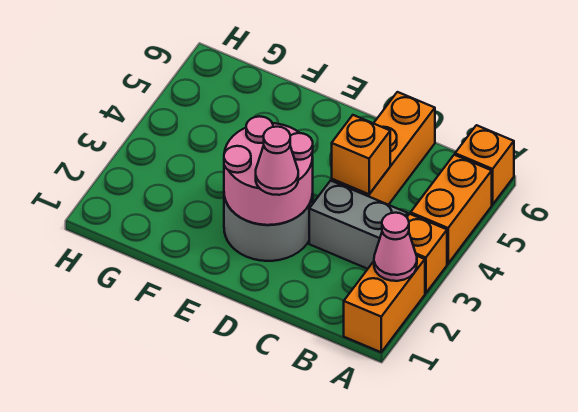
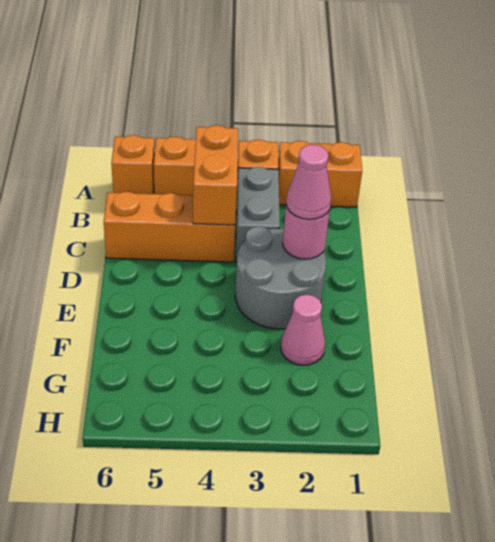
pink 1x1 cone [374,213,417,281] -> pink 1x1 cone moved to [281,295,325,365]
orange 1x1 brick [332,115,390,194] -> orange 1x2 brick [193,125,238,225]
pink 2x2 round brick [224,116,313,225] -> pink 1x1 round brick [283,205,330,259]

